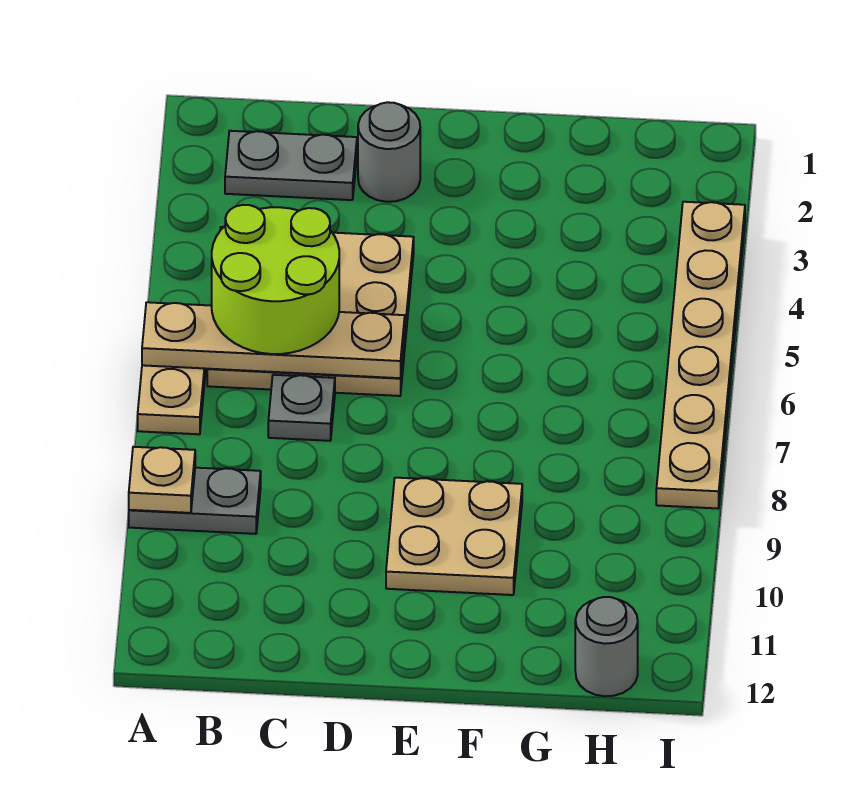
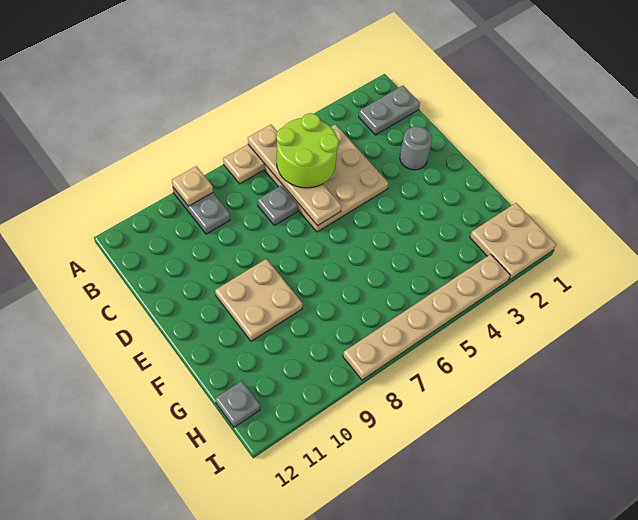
grey 1x2 plate [225,131,357,200] -> grey 1x2 plate turned to [359,86,420,135]
none -> tan 2x2 plate [470,203,556,280]
grey 1x1 round brick [575,597,638,696] -> grey 1x1 plate [215,381,260,427]

